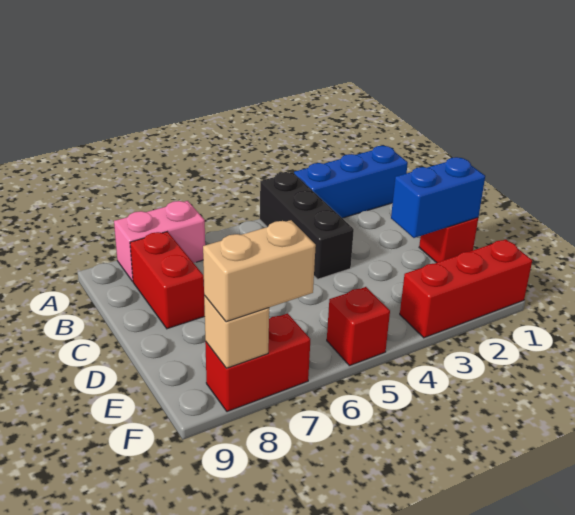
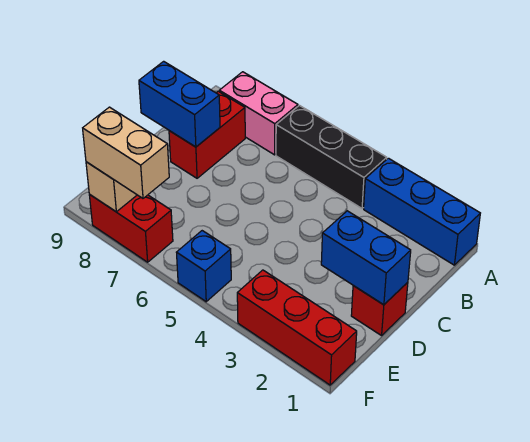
black 1x3 brick [260,172,354,279] -> black 1x3 brick turned to [276,105,387,208]
none -> blue 1x2 brick [139,61,220,147]
red 1x1 brick [327,287,390,366] -> blue 1x1 brick [176,231,231,302]

